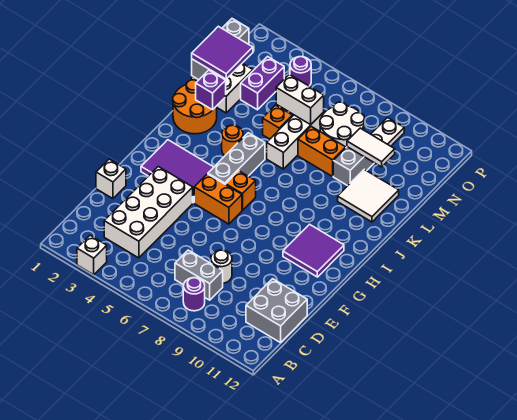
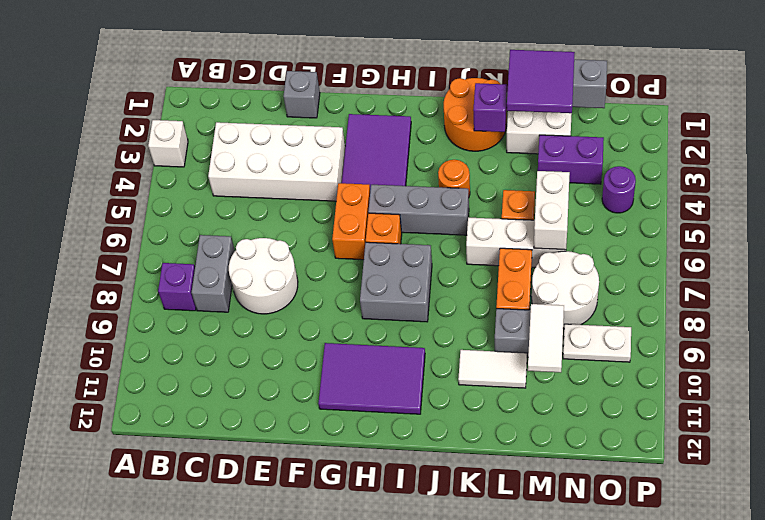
purple 1x1 round brick [183,278,205,311] -> purple 1x1 brick [158,263,196,311]
grey 2x2 brick [246,279,307,343] -> grey 2x2 brick moved to [360,242,432,322]
white 1x1 round brick [211,250,232,283] -> white 2x2 round brick [229,238,298,314]
white 1x1 brick [96,159,126,199] -> grey 1x1 brick [284,71,320,118]
purple 2x2 tile [283,224,344,277] -> purple 2x3 tile [318,343,425,414]
white 2x2 tile [338,169,399,222] -> white 1x2 tile [458,350,527,388]

